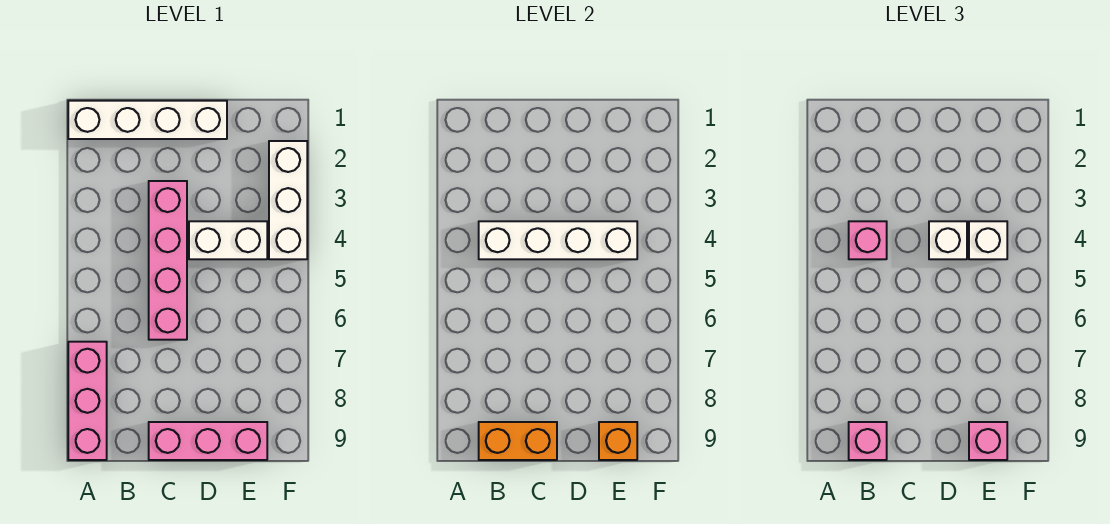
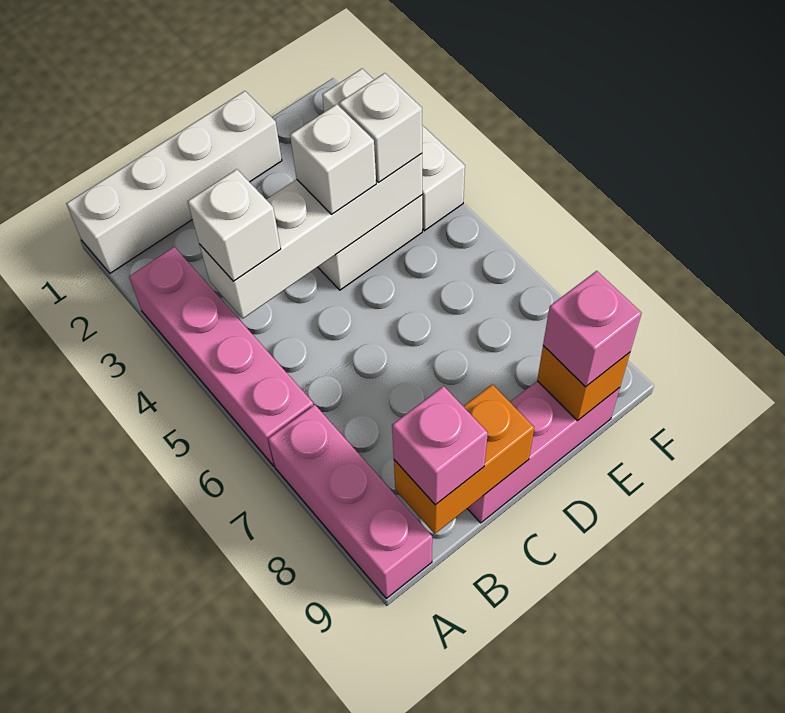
pink 1x1 brick [849,221,887,259] -> white 1x1 brick [188,169,281,281]
pink 1x4 brick [149,181,187,340] -> pink 1x4 brick moved to [129,247,313,466]

